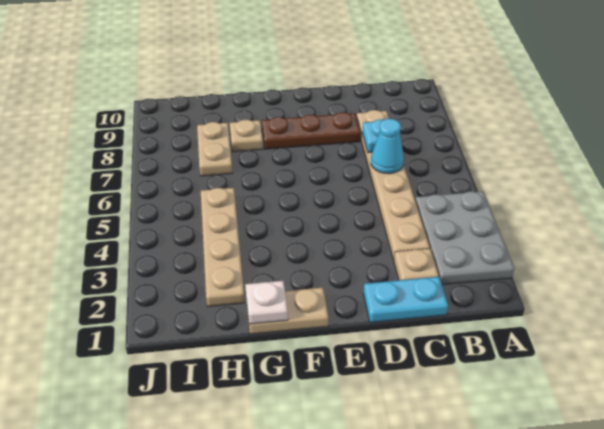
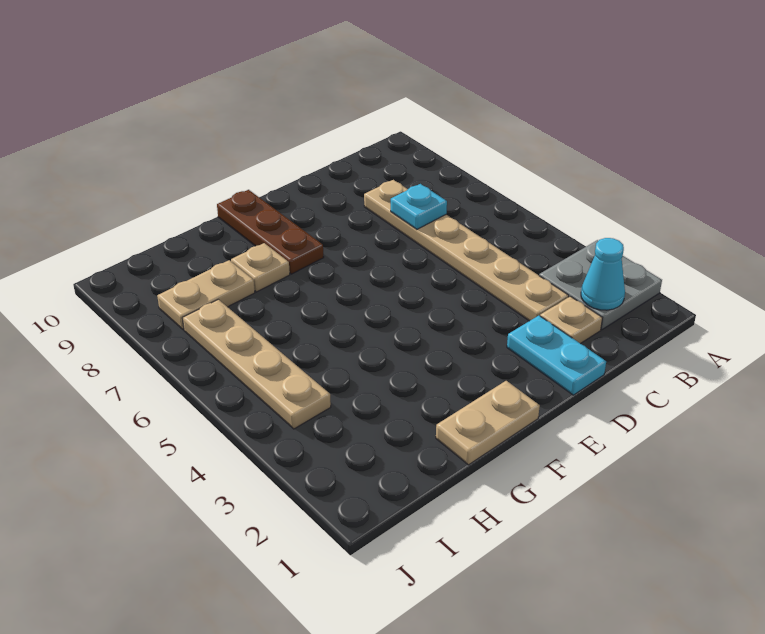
grey 2x3 plate [415,191,514,285] -> grey 2x2 plate [539,240,662,330]
cyan 1x2 plate [363,277,448,323] -> cyan 1x2 plate turned to [507,316,606,395]
cyan 1x1 cone [371,119,404,174] -> cyan 1x1 cone moved to [581,238,625,310]
brown 1x3 plate [262,112,361,149] -> brown 1x3 plate turned to [217,190,324,274]
white 1x1 plate [245,281,288,324] -> none
tan 1x4 plate [201,188,245,307] -> tan 1x4 plate moved to [182,299,331,429]
tan 1x2 plate [197,122,232,176] -> tan 1x2 plate turned to [157,260,255,330]

